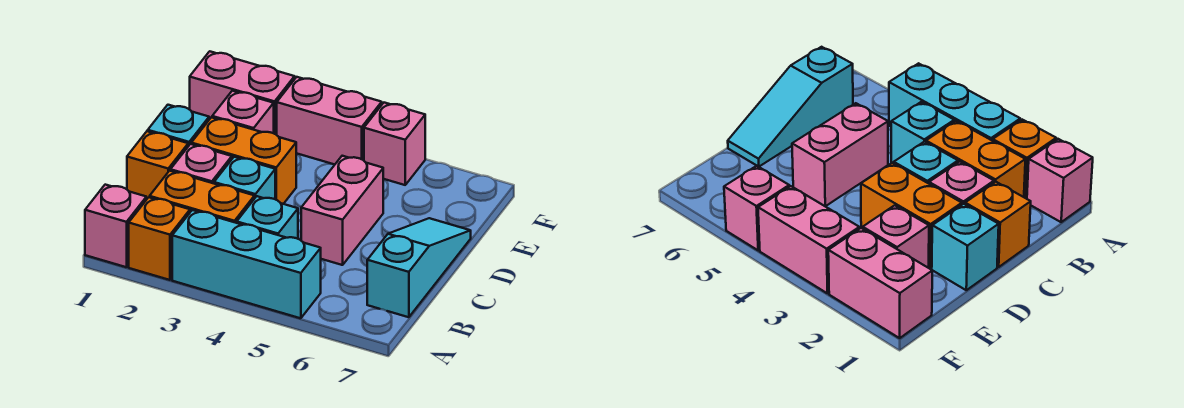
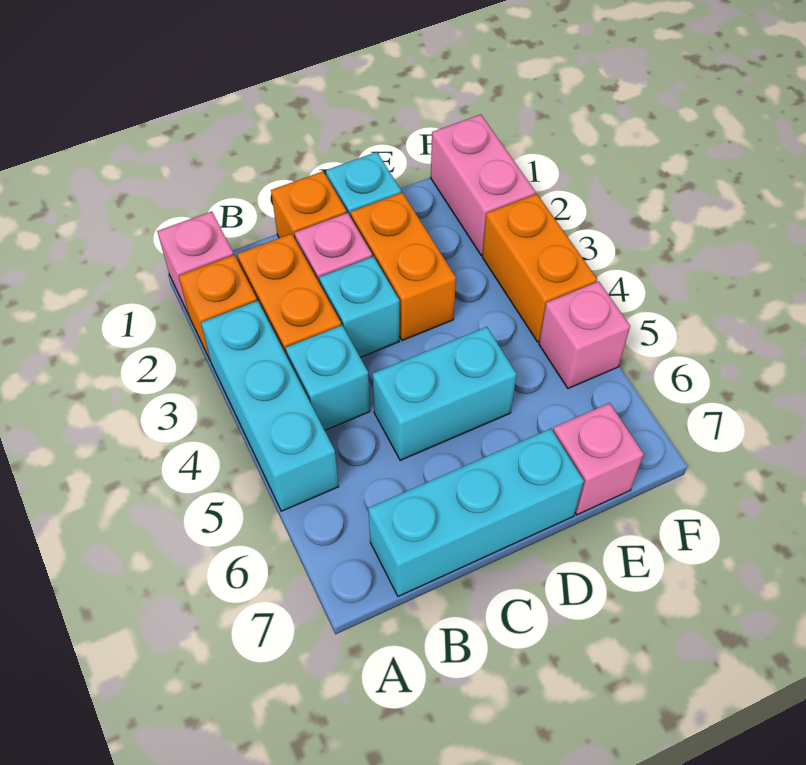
cyan 1x3 slope [367,218,471,317] -> cyan 1x3 brick [368,429,584,596]
pink 1x2 brick [301,156,383,265] -> cyan 1x2 brick [373,327,517,460]
pink 1x1 brick [212,91,274,133] -> pink 1x1 brick moved to [553,403,644,515]
pink 1x2 brick [277,77,382,164] -> orange 1x2 brick [482,194,597,342]

